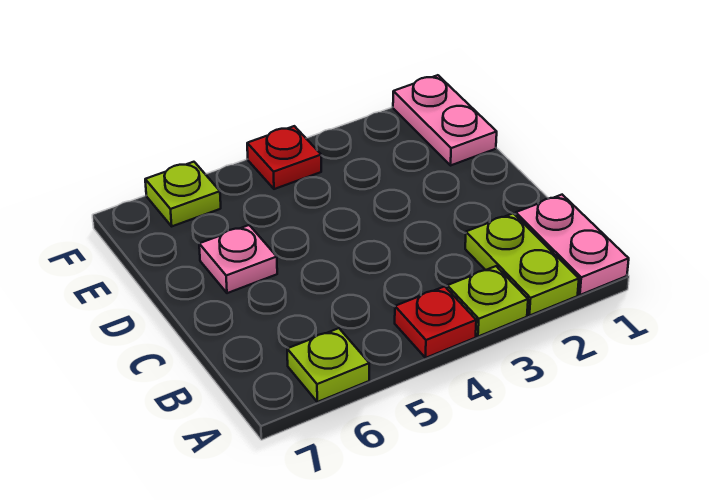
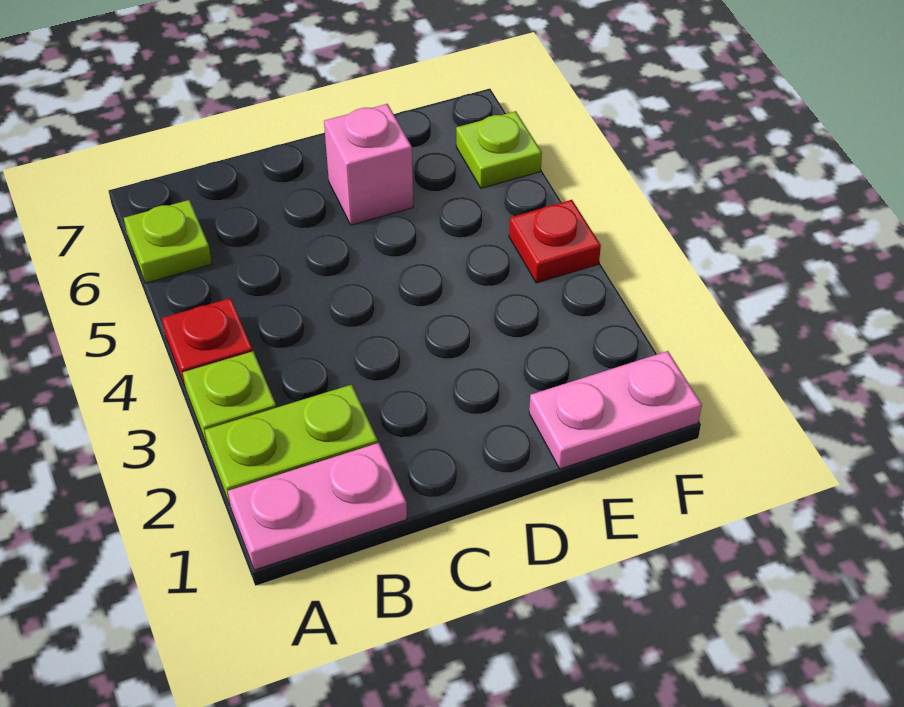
pink 1x1 plate [199,225,277,293] -> pink 1x1 brick [324,104,413,225]

